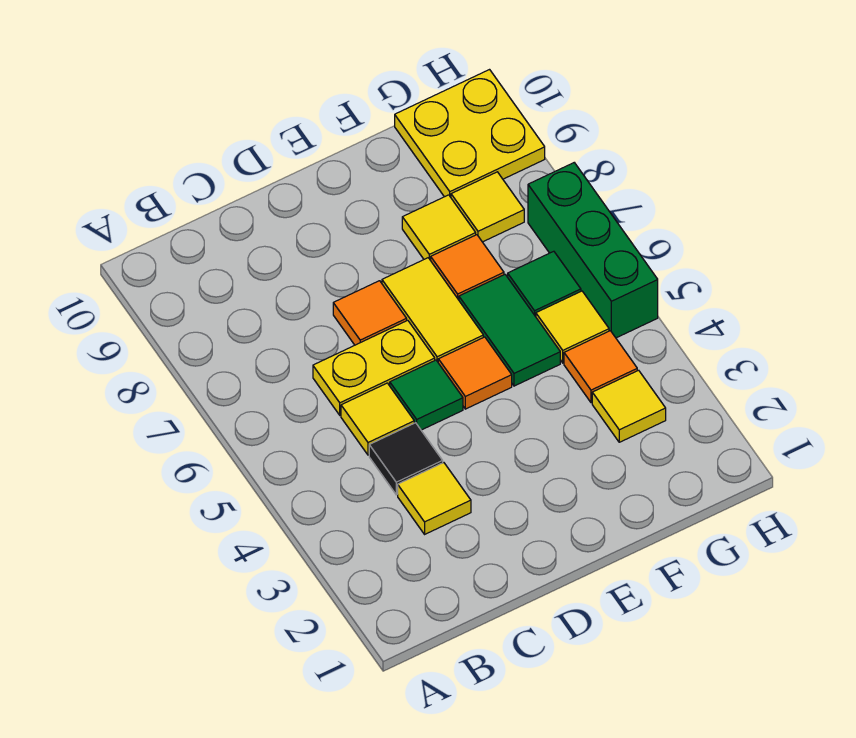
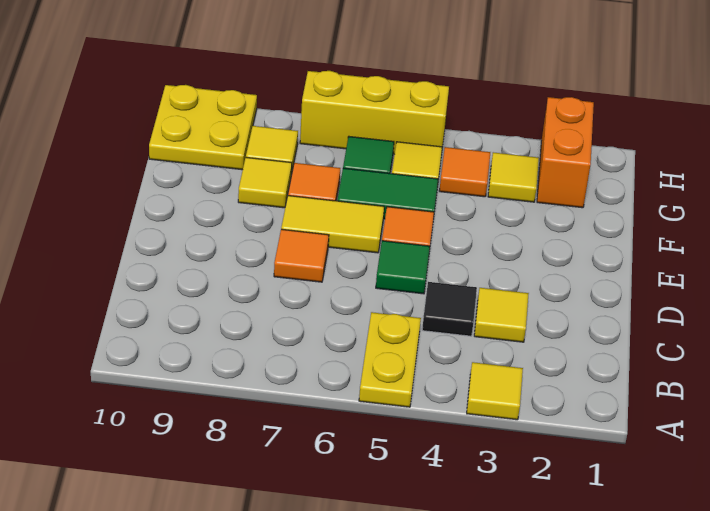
yellow 1x1 tile [341,383,414,455] -> yellow 1x1 tile moved to [467,362,523,420]
yellow 1x2 plate [313,320,435,415] -> yellow 1x2 plate moved to [359,312,421,407]
none -> orange 1x2 brick [537,97,594,208]
green 1x3 brick [528,163,658,338] -> yellow 1x3 brick [300,71,449,154]

